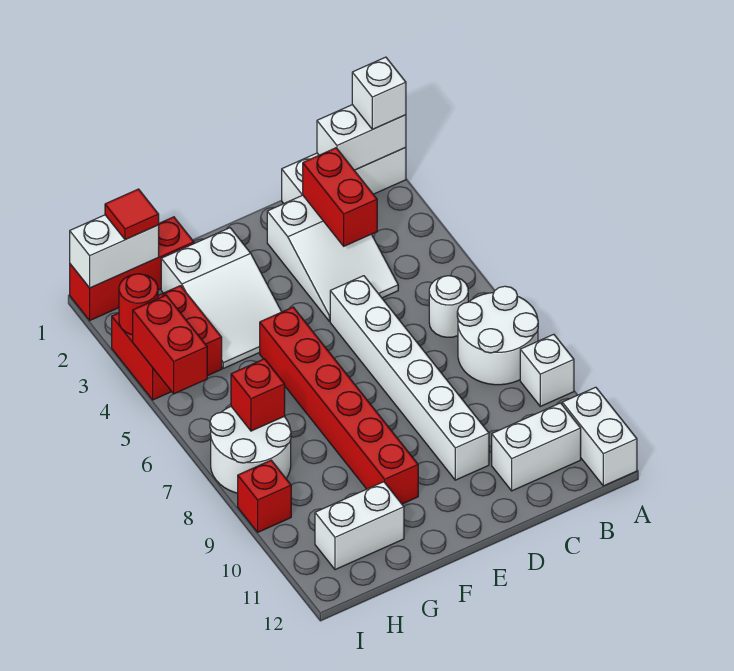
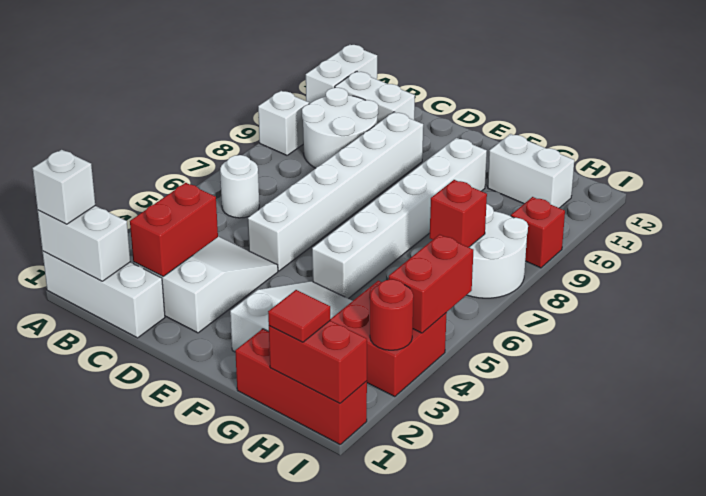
white 2x2 round brick [457,286,538,385] -> white 2x2 round brick moved to [302,88,378,168]
red 1x6 brick [260,307,418,504] -> white 1x6 brick [312,138,487,299]
white 1x2 brick [70,215,159,288] -> red 1x2 brick [269,321,367,403]

